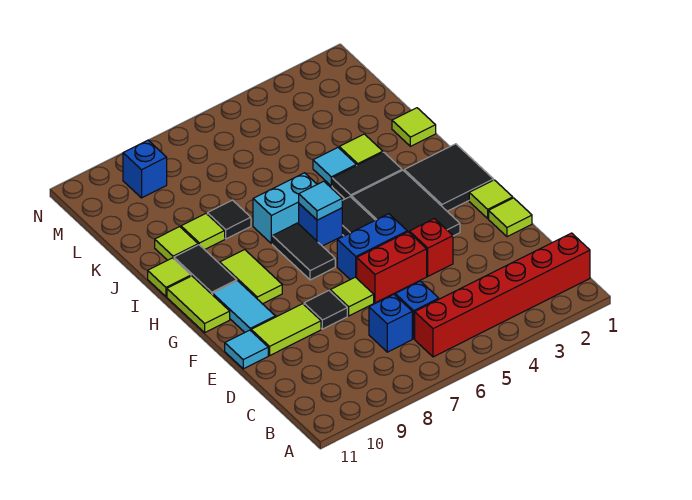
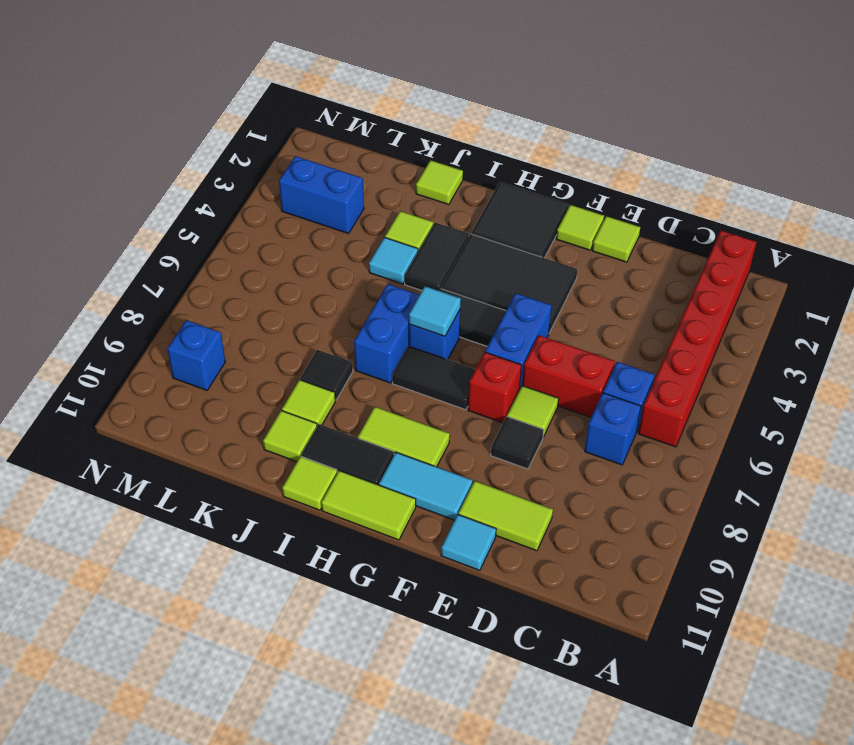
red 1x1 brick [409,219,453,276] -> red 1x1 brick moved to [468,352,522,423]
red 1x2 brick [357,232,427,303] -> red 1x2 brick turned to [522,335,615,417]
lime 1x2 tile [251,304,321,355] -> lime 1x2 tile turned to [458,481,553,551]
cyan 1x2 brick [253,173,317,244] -> blue 1x2 brick [354,284,419,383]
none -> blue 1x2 brick [279,156,364,234]

